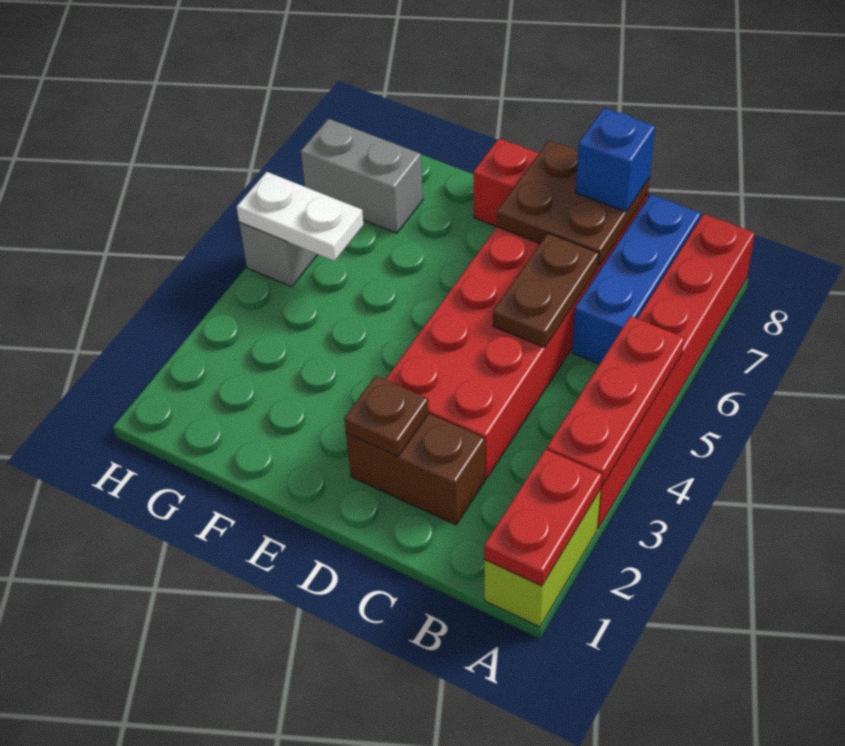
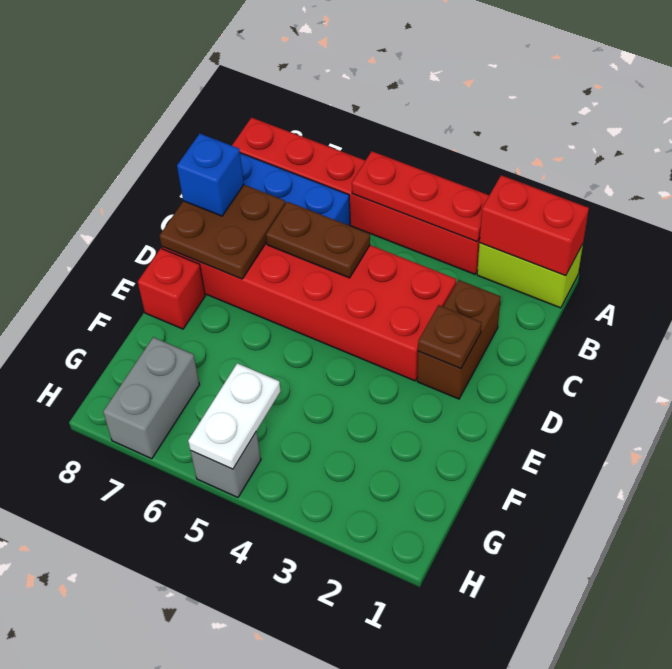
red 1x2 plate [484,449,602,586] -> red 1x2 brick [480,175,589,276]

